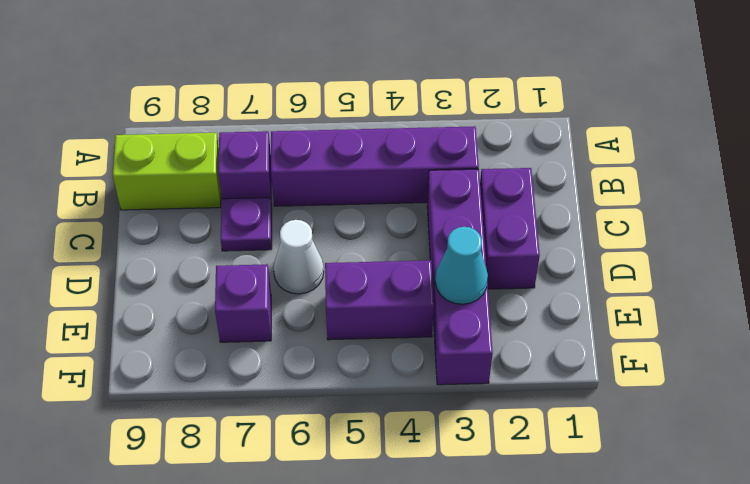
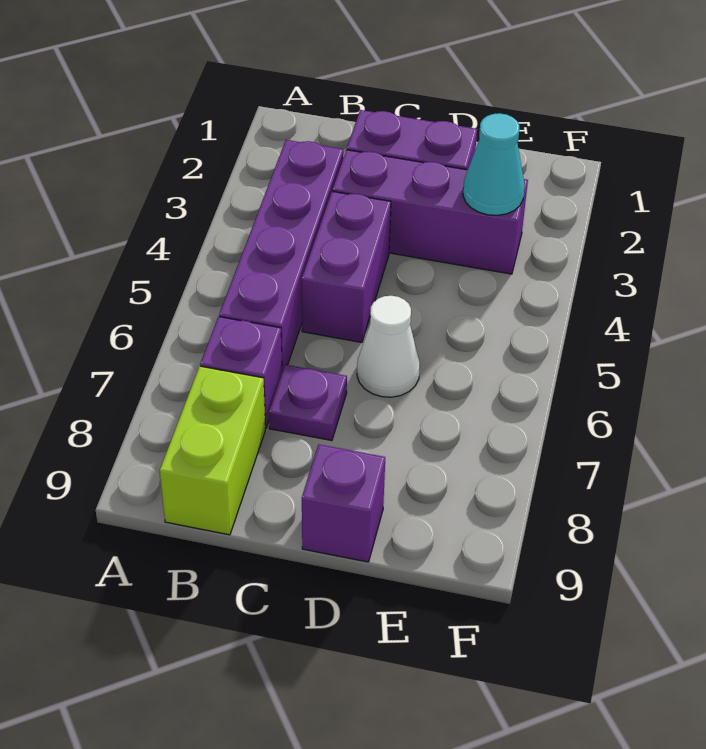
purple 1x4 brick [427,169,493,385] -> purple 1x3 brick [332,150,528,274]
purple 1x2 brick [325,260,434,340] -> purple 1x2 brick moved to [302,191,391,342]
purple 1x1 brick [215,264,271,342] -> purple 1x1 brick moved to [302,444,385,562]

